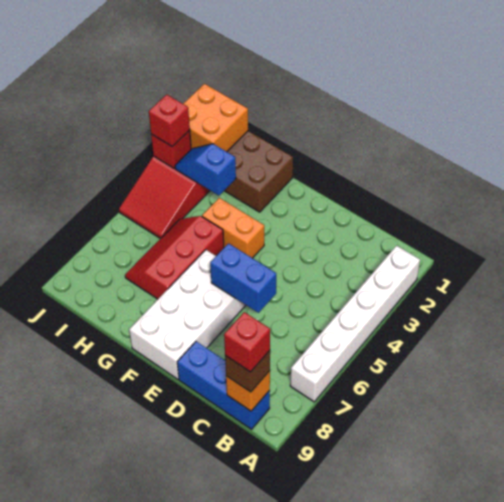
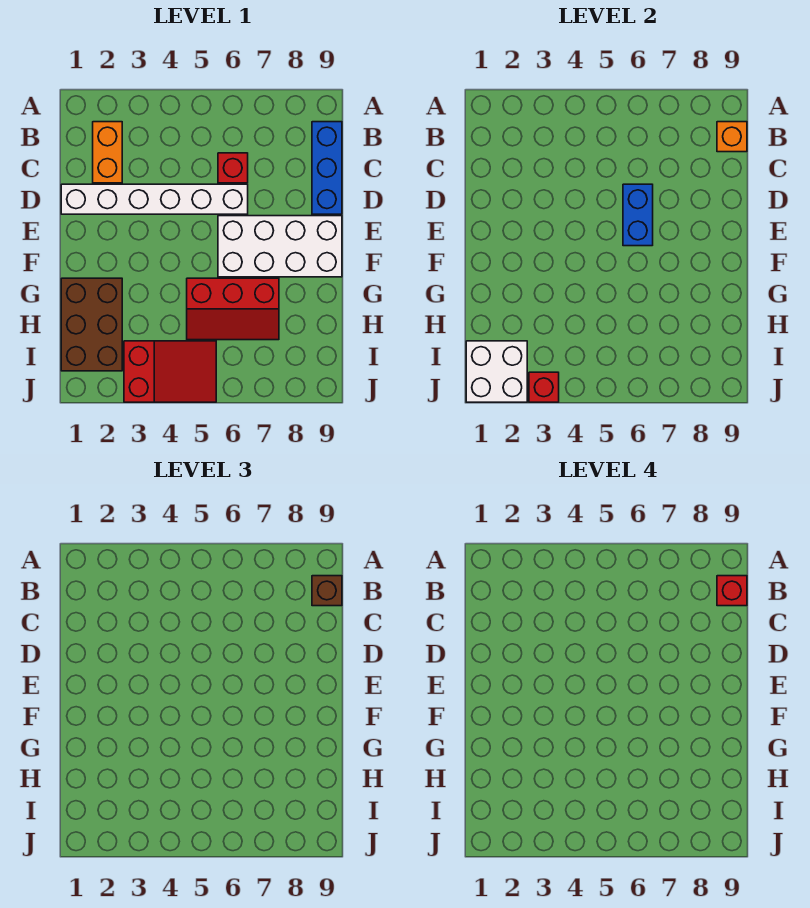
white 1x6 brick [290,246,420,402] -> white 1x6 brick moved to [61,184,248,214]
orange 1x2 brick [202,198,264,258] -> orange 1x2 brick moved to [93,122,122,183]
blue 1x2 slope [175,144,236,196] -> none
orange 2x2 brick [183,84,248,152] -> white 2x2 brick [466,341,527,402]
red 1x1 brick [149,94,190,147] -> red 1x1 brick moved to [218,153,248,183]

